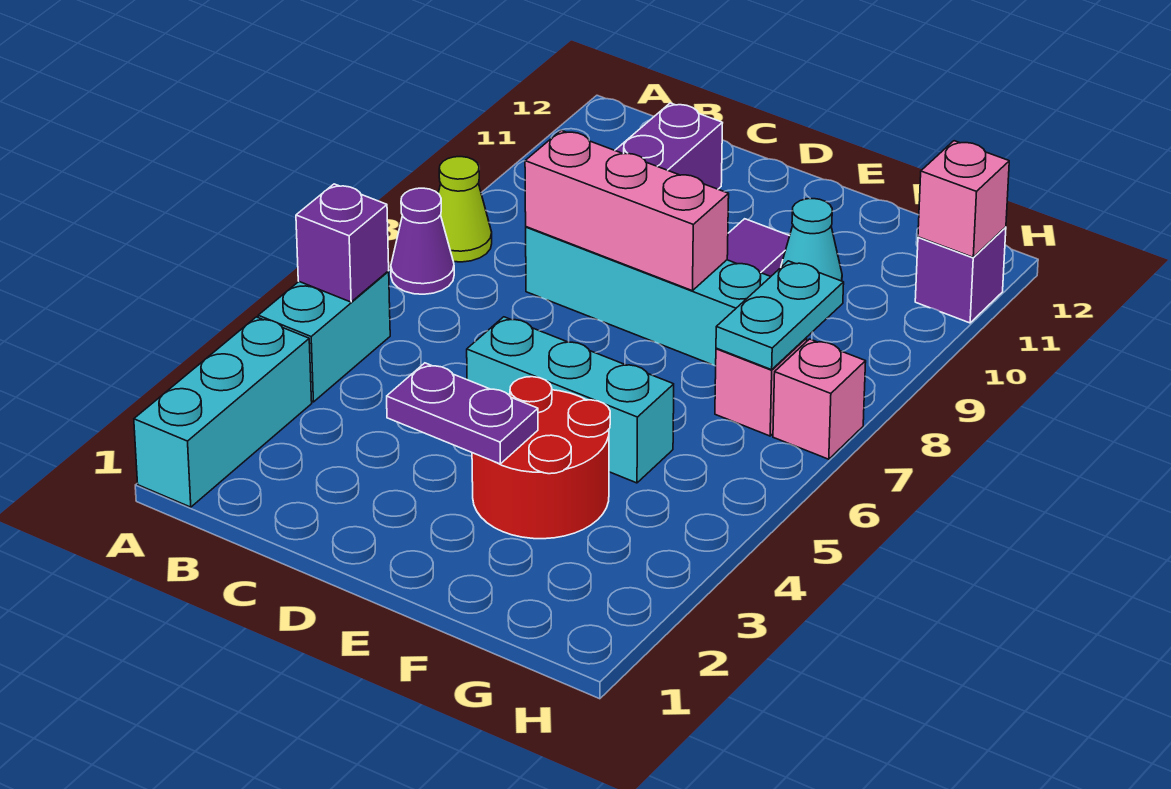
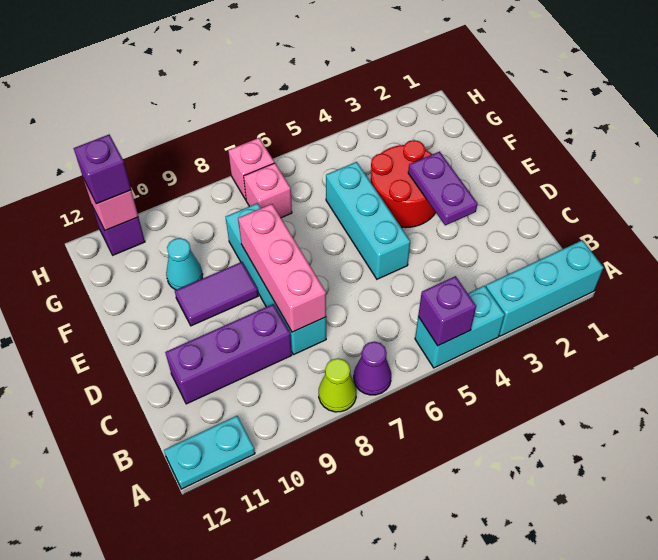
cyan 1x2 plate [716,261,844,370] -> cyan 1x2 plate moved to [164,416,255,489]
none -> purple 1x1 brick [74,135,131,204]

